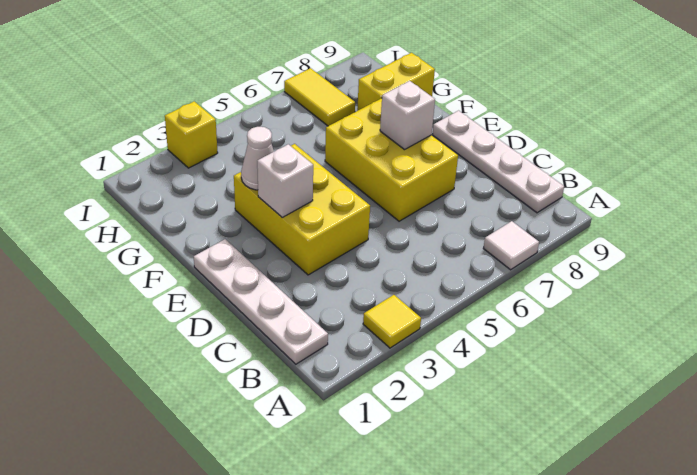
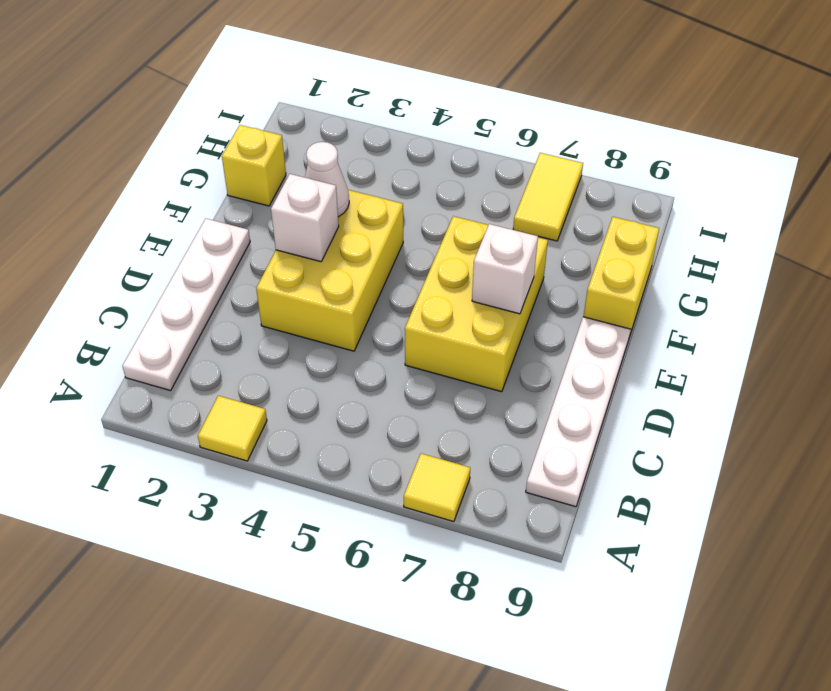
white 1x1 tile [483,221,539,270] -> yellow 1x1 tile [404,453,470,522]
yellow 1x2 brick [357,53,435,111] -> yellow 1x2 brick turned to [583,217,659,337]
yellow 1x1 brick [165,101,218,168] -> yellow 1x1 brick moved to [222,125,286,206]

